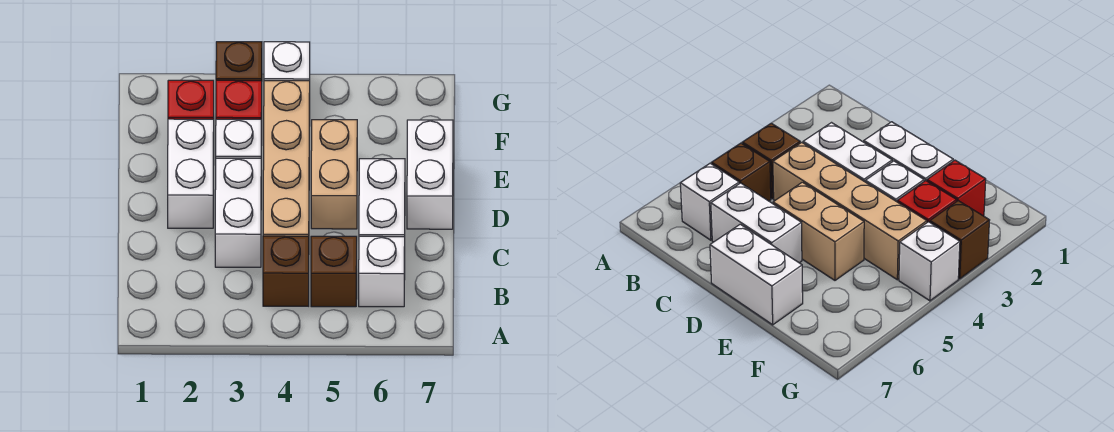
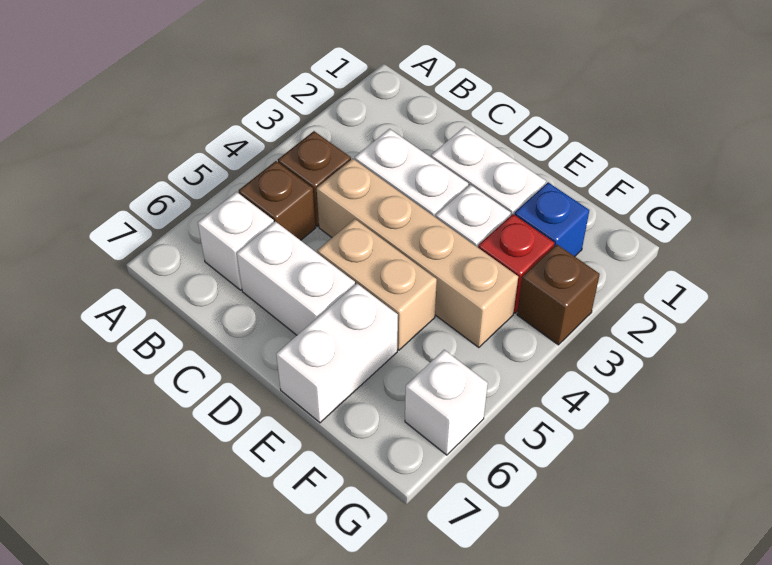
white 1x2 brick [407,120,453,229] -> white 1x2 brick turned to [276,284,398,423]
red 1x1 brick [168,80,214,119] -> blue 1x1 brick [514,182,589,256]
white 1x1 brick [264,42,310,81] -> white 1x1 brick moved to [405,350,488,455]

